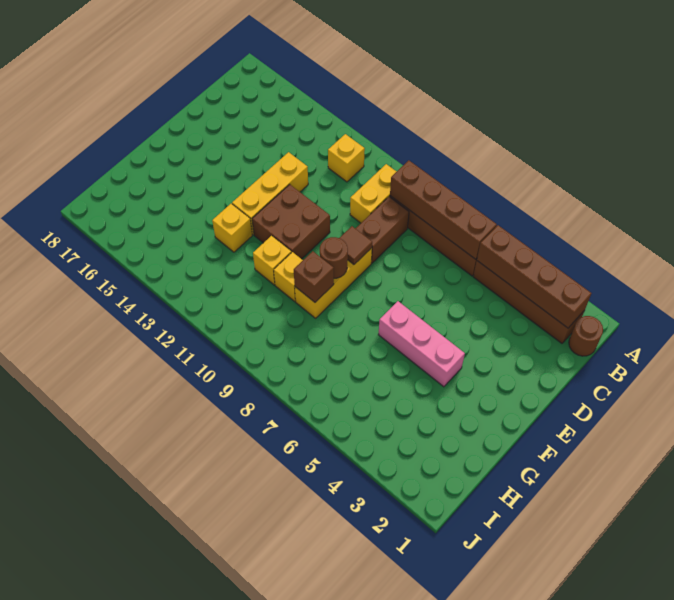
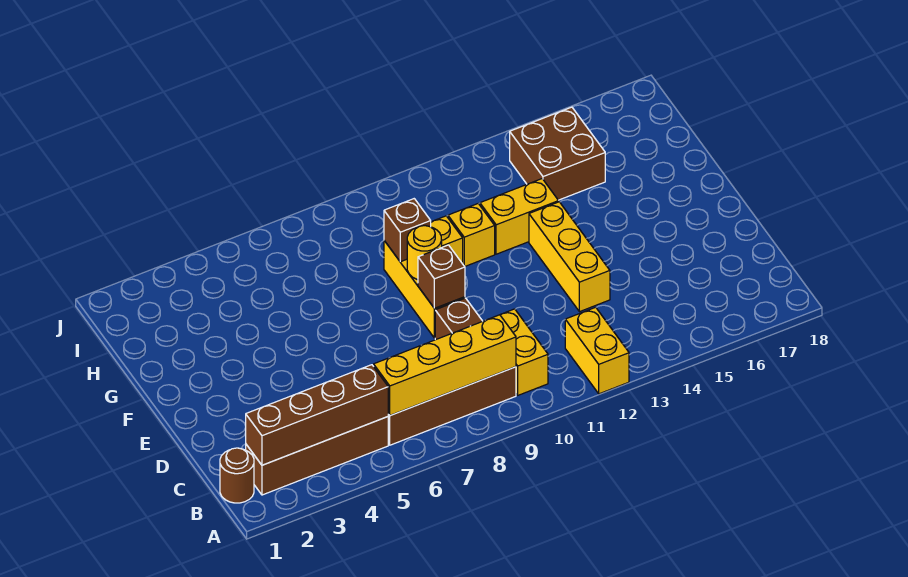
brown 1x4 brick [390,160,497,259] -> yellow 1x4 brick [374,315,516,415]
yellow 1x1 brick [328,134,365,182] -> yellow 1x2 brick [565,307,629,394]
brown 1x1 tile [340,226,372,264] -> brown 1x1 brick [418,245,465,308]
brown 2x2 brick [252,184,330,259] -> brown 2x2 brick moved to [510,107,605,200]
pink 1x3 brick [378,301,465,387] -> none
brown 1x1 round brick [320,237,348,278] -> yellow 1x1 round brick [407,226,442,280]
yellow 1x1 brick [212,204,252,252] -> yellow 1x2 brick [480,179,559,254]

